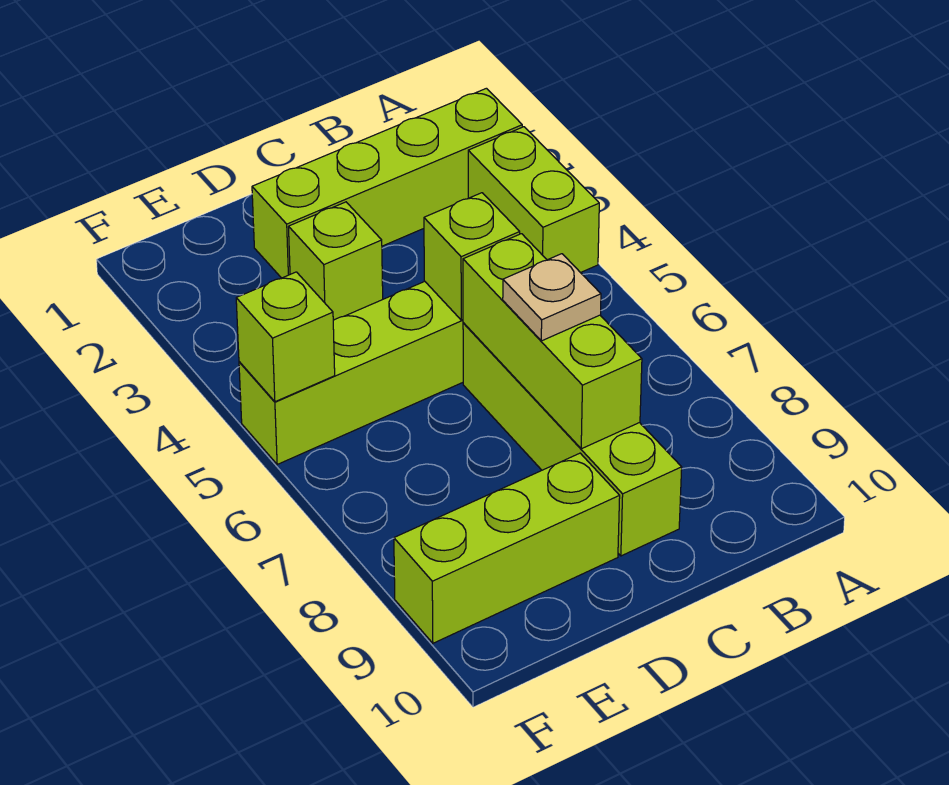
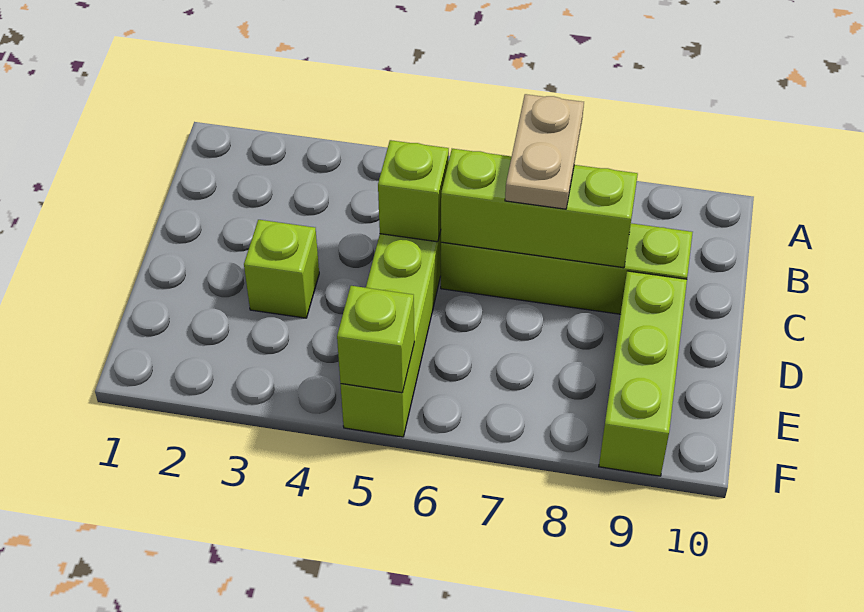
lime 1x4 brick [252,88,522,278] -> none
lime 1x2 brick [468,127,599,273] -> none
tan 1x1 plate [503,254,601,341] -> tan 1x2 plate [505,94,584,209]

